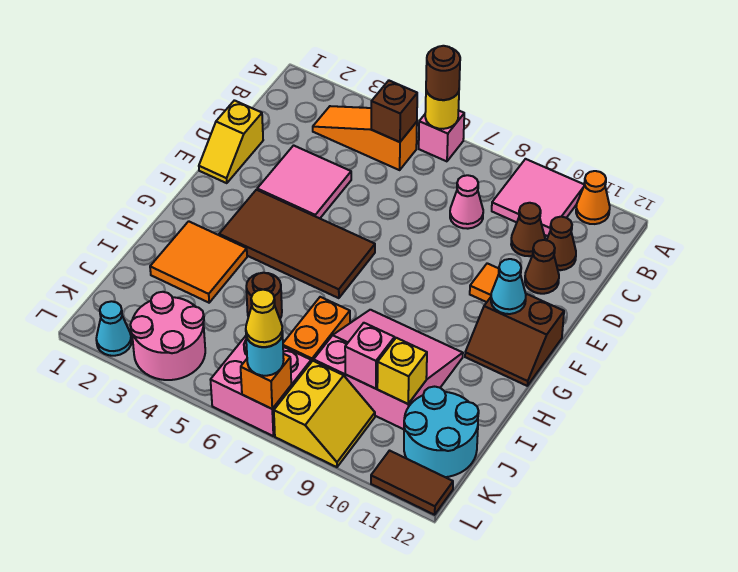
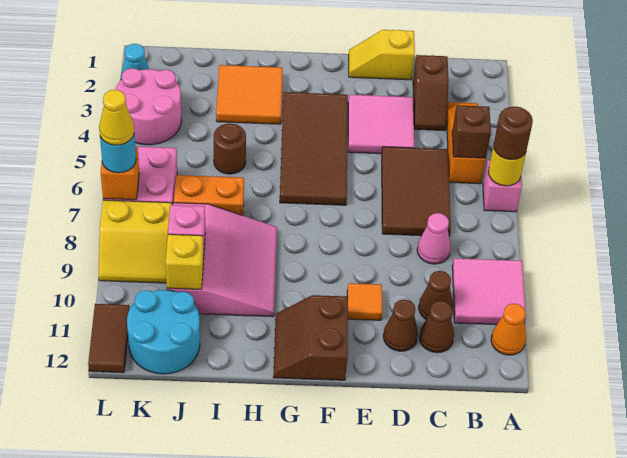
none -> brown 1x2 slope [413,55,449,131]
none -> brown 2x3 tile [382,147,451,236]
cyan 1x1 cone [491,259,526,314] -> none

